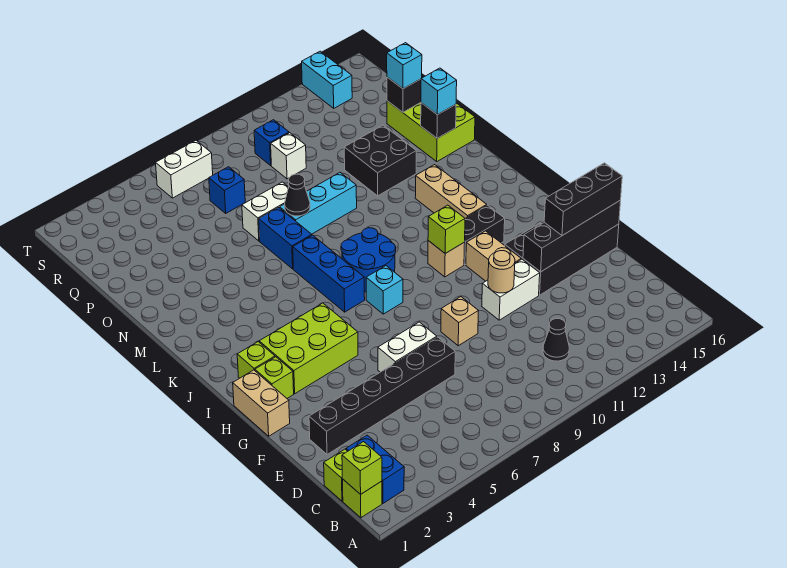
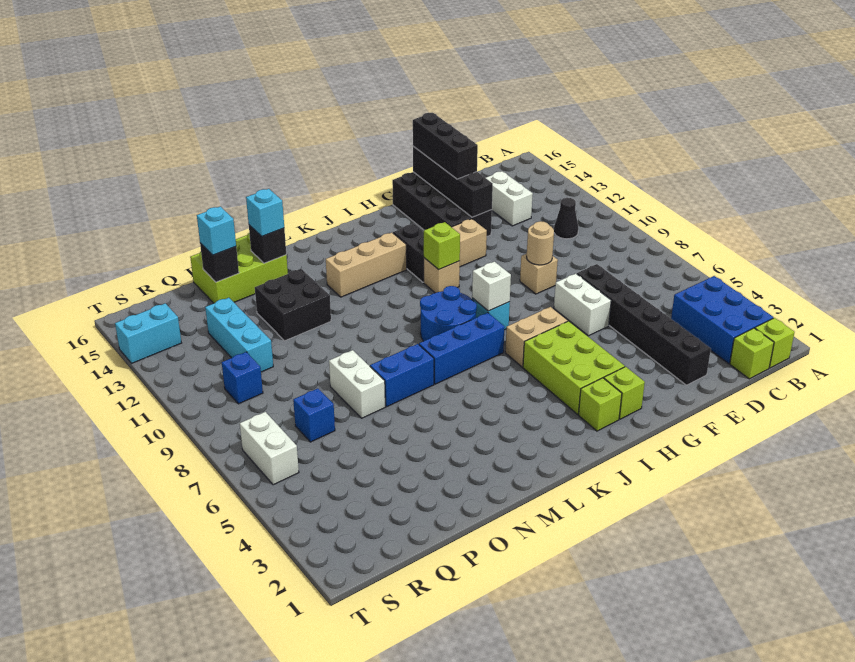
lime 1x1 brick [342,442,382,494] -> none
blue 1x2 brick [346,435,404,503] -> blue 2x3 brick [671,276,773,363]
white 1x2 brick [482,259,540,320] -> white 1x2 brick moved to [486,171,533,226]
tan 1x1 round brick [488,251,515,293] -> tan 1x1 round brick moved to [526,221,554,265]
tan 1x2 brick [233,370,290,436] -> tan 1x2 brick moved to [505,307,568,367]
cyan 1x3 brick [280,173,357,234] -> cyan 1x3 brick moved to [205,298,273,372]
black 1x1 cone [285,174,310,216] -> none
white 1x1 brick [271,133,306,179] -> white 1x1 brick moved to [472,262,511,311]

